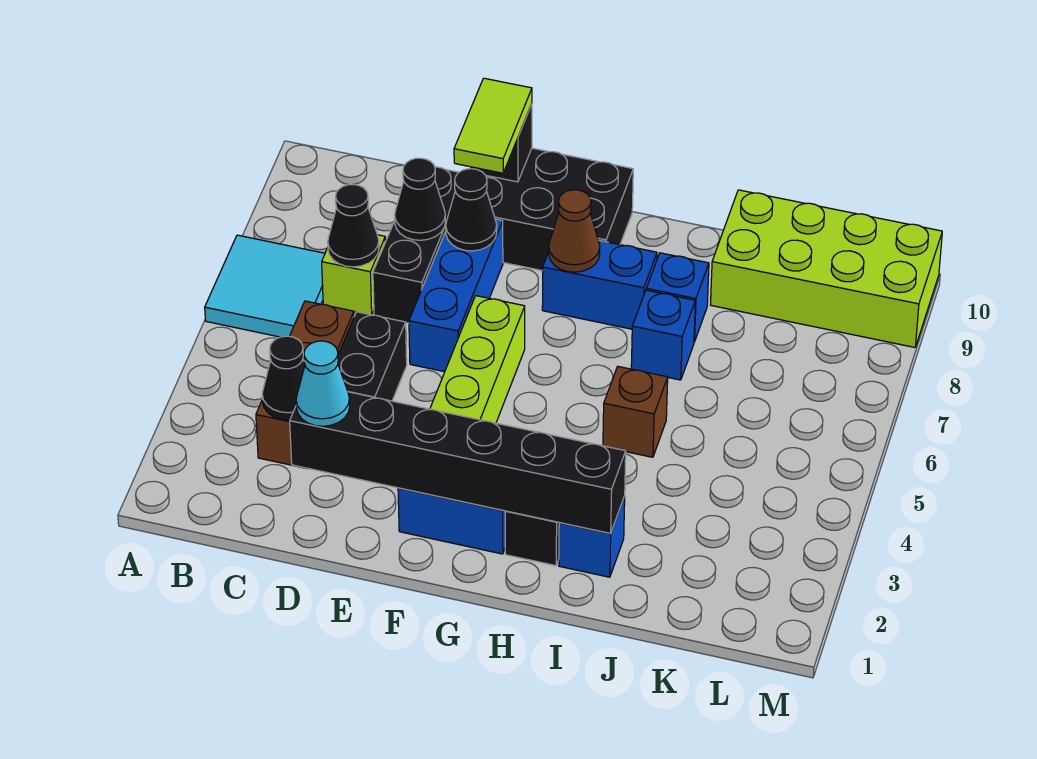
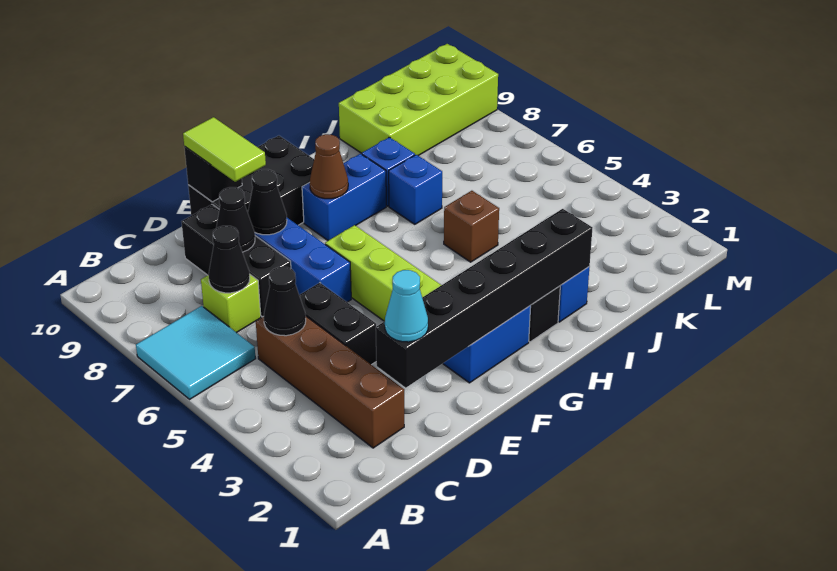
brown 1x3 brick [256,301,354,468] -> brown 1x4 brick [256,316,404,448]
black 1x1 cone [262,336,305,420] -> black 1x1 cone moved to [263,267,306,336]

